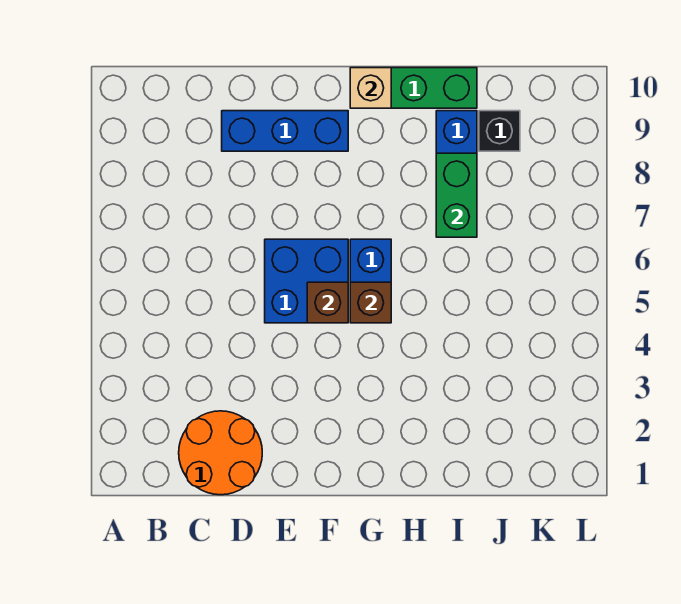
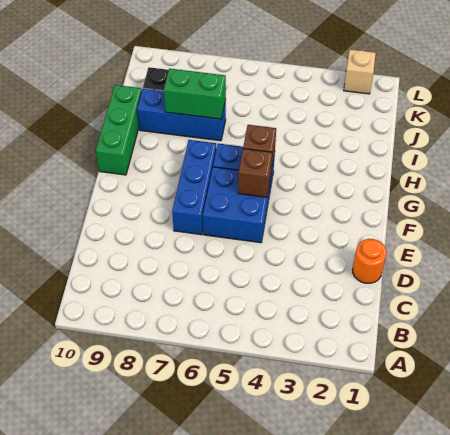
orange 2x2 round brick [179,411,262,495] -> orange 1x1 round brick [353,239,387,283]
blue 1x3 brick [222,111,348,151] -> blue 1x3 brick moved to [172,140,216,235]
tan 1x1 brick [350,68,391,108] -> tan 1x1 brick moved to [344,50,376,94]

